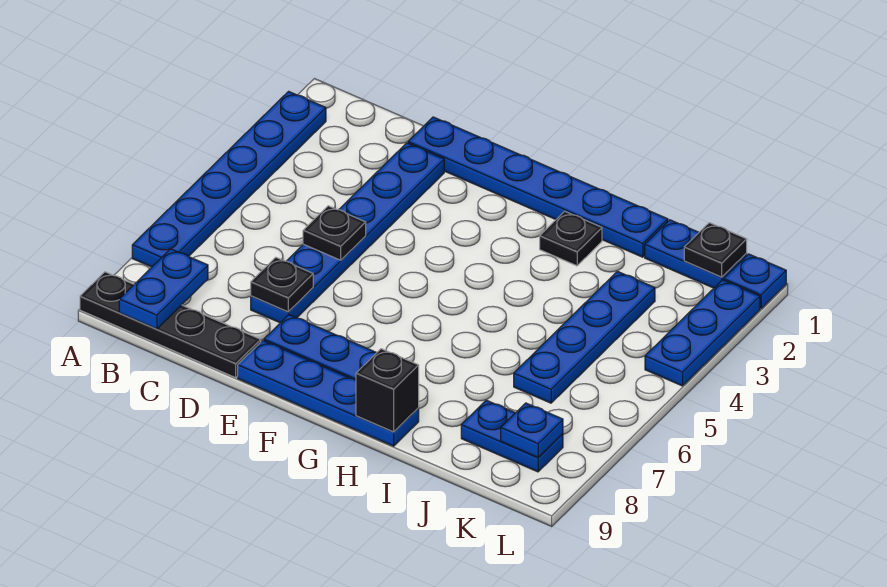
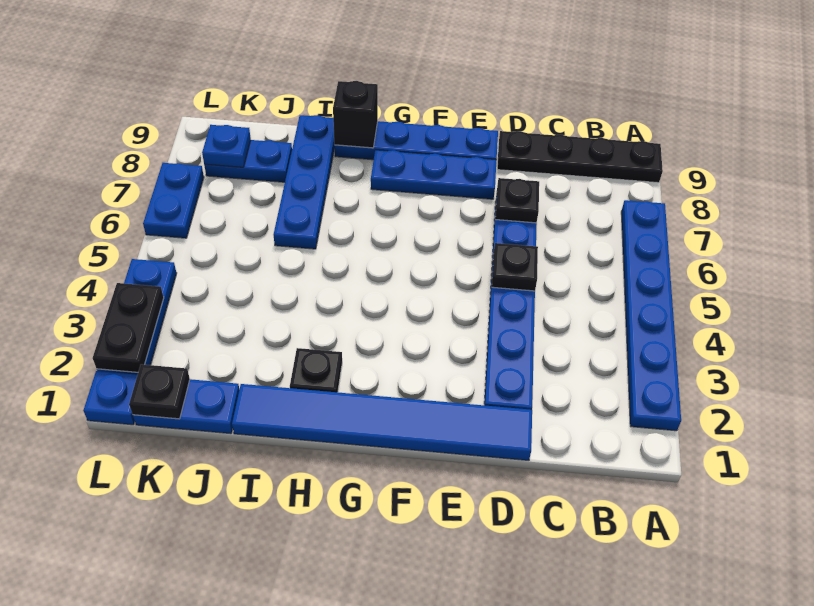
blue 1x2 plate [119,249,208,329] -> blue 1x2 plate moved to [143,163,204,238]
blue 1x6 plate [408,117,668,257] -> blue 1x6 tile [232,384,532,460]
blue 1x4 plate [514,271,655,403] -> blue 1x4 plate moved to [274,115,335,249]
none -> black 1x2 plate [93,283,164,372]

